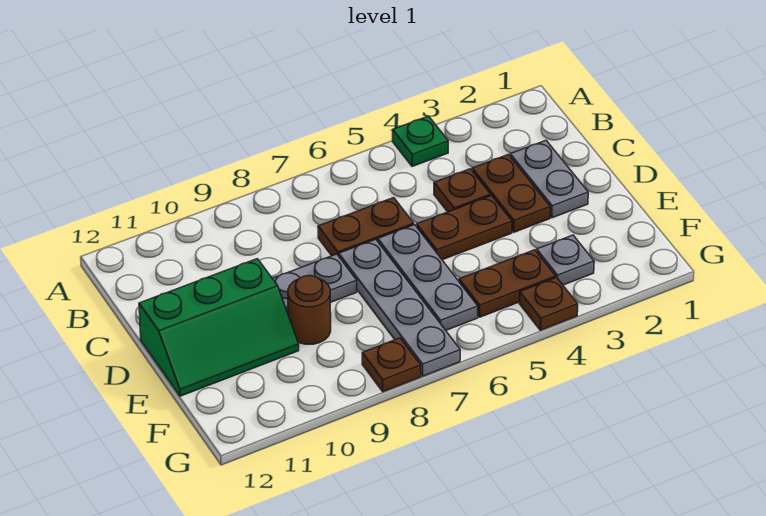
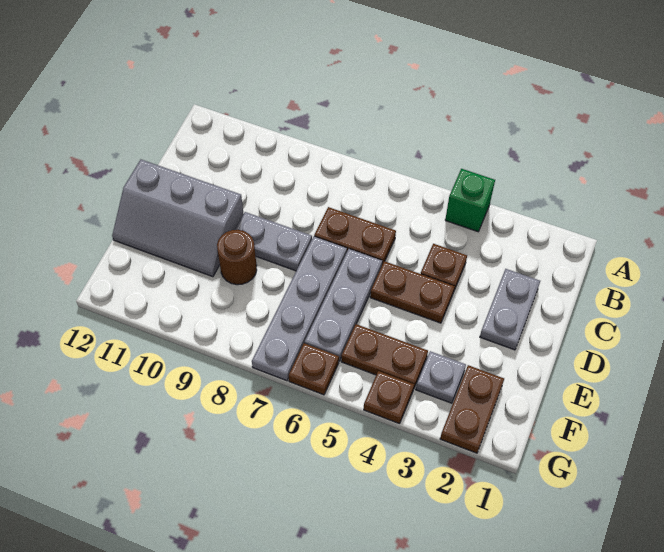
green 1x1 plate [393,116,448,167] -> green 1x1 brick [445,169,495,232]
brown 1x2 plate [472,155,550,232] -> brown 1x2 plate moved to [440,365,504,453]
green 2x3 slope [139,259,299,396] -> grey 2x3 slope [112,160,243,277]
brown 1x1 plate [362,338,421,392] -> brown 1x1 plate moved to [289,343,339,395]

